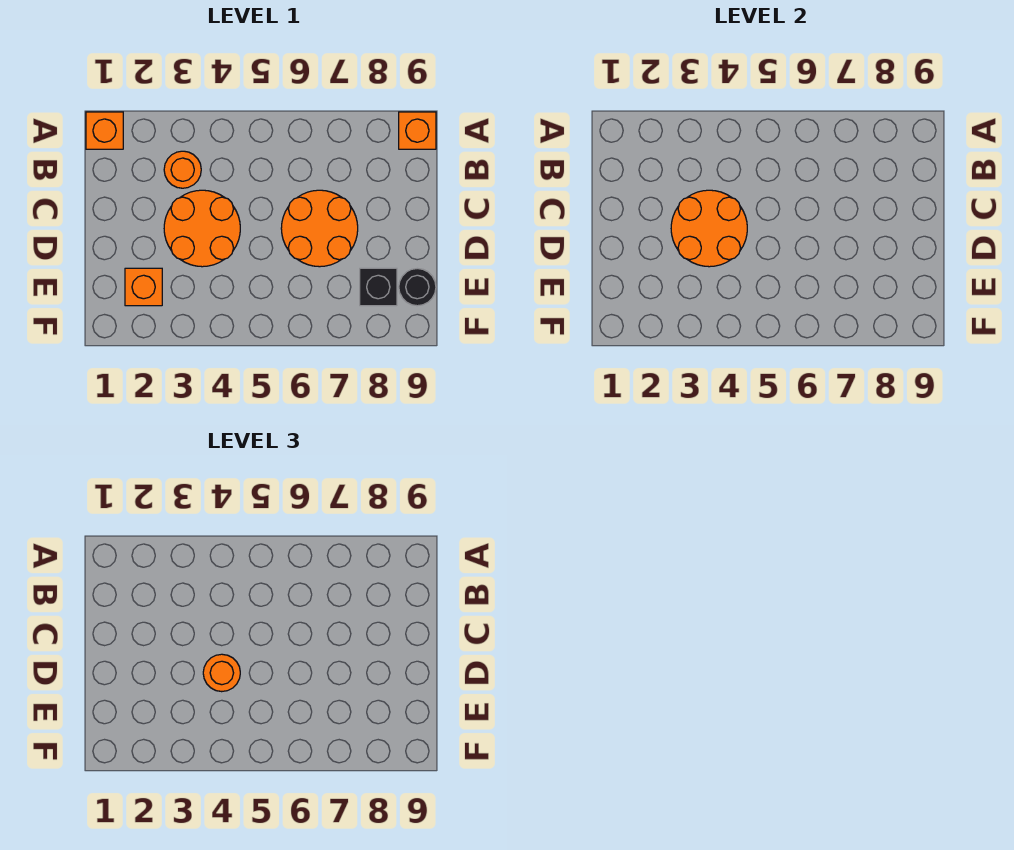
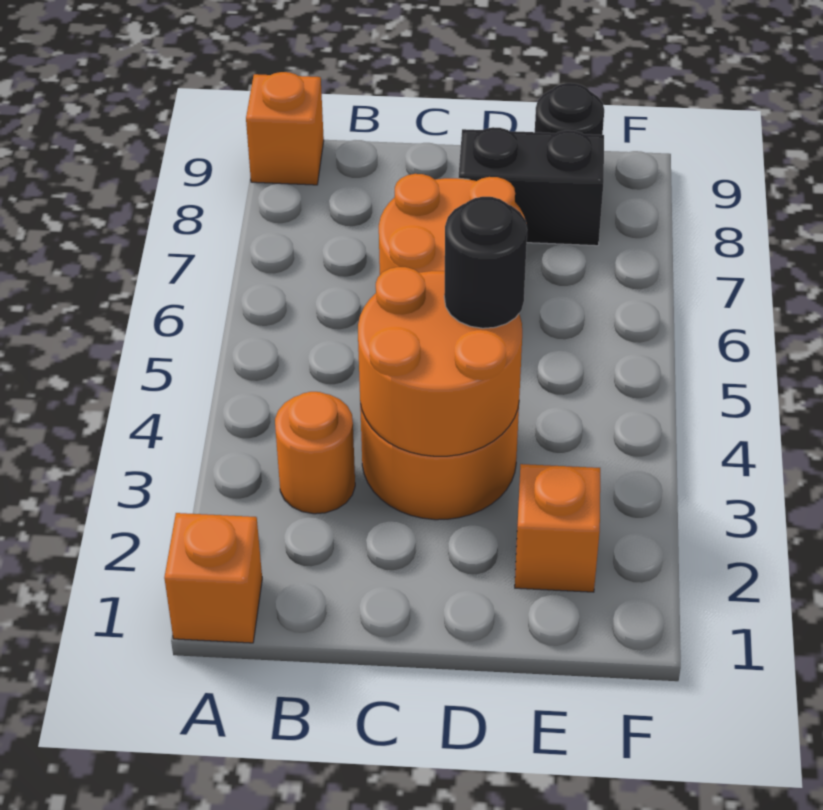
orange 1x1 round brick [203,654,240,692] -> black 1x1 round brick [444,197,527,328]
black 1x1 brick [360,268,397,306] -> black 1x2 brick [459,127,604,246]

